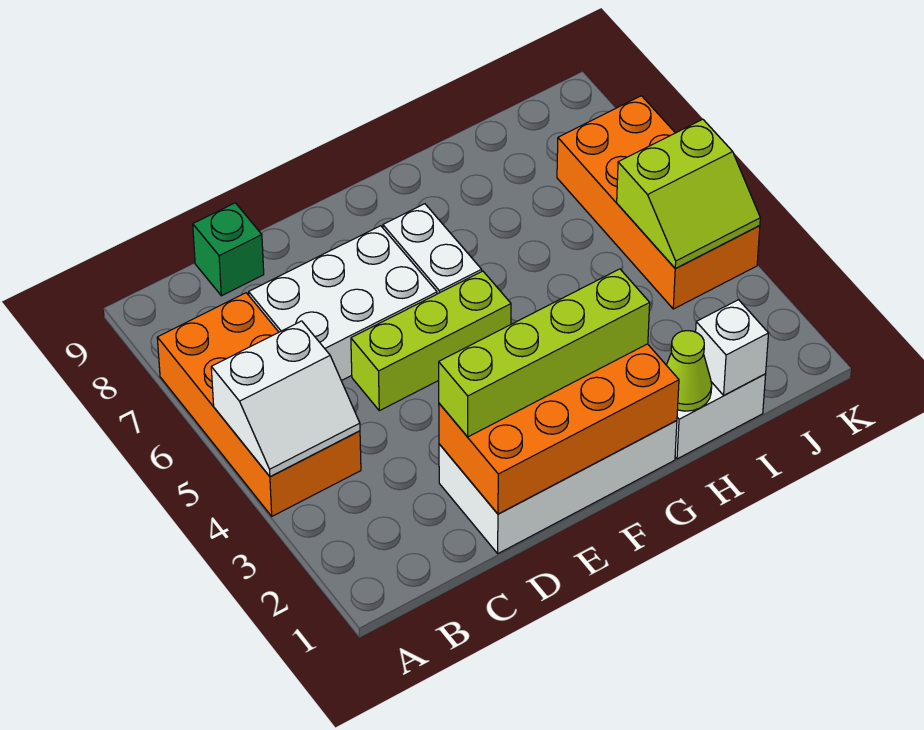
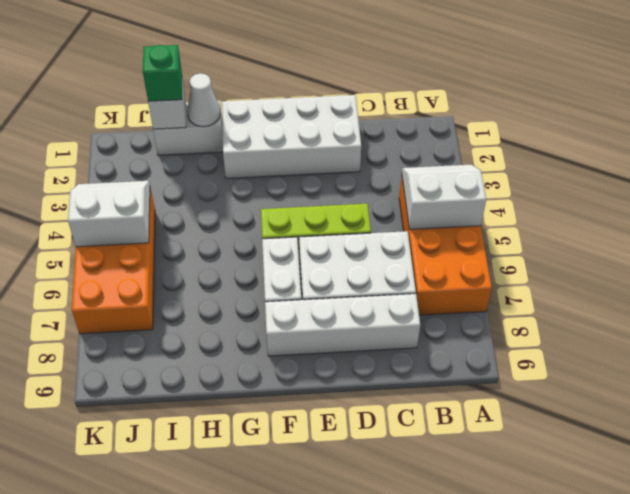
none -> white 1x4 brick [265,294,420,356]
green 1x1 brick [193,203,264,296] -> green 1x1 brick moved to [143,45,182,101]
orange 2x4 brick [439,344,679,514] -> none
lime 1x4 brick [439,269,650,437] -> none
lime 1x1 cone [667,331,712,411] -> white 1x1 cone [187,73,220,127]
lime 2x2 slope [617,119,760,269] -> white 2x2 slope [68,181,150,247]

